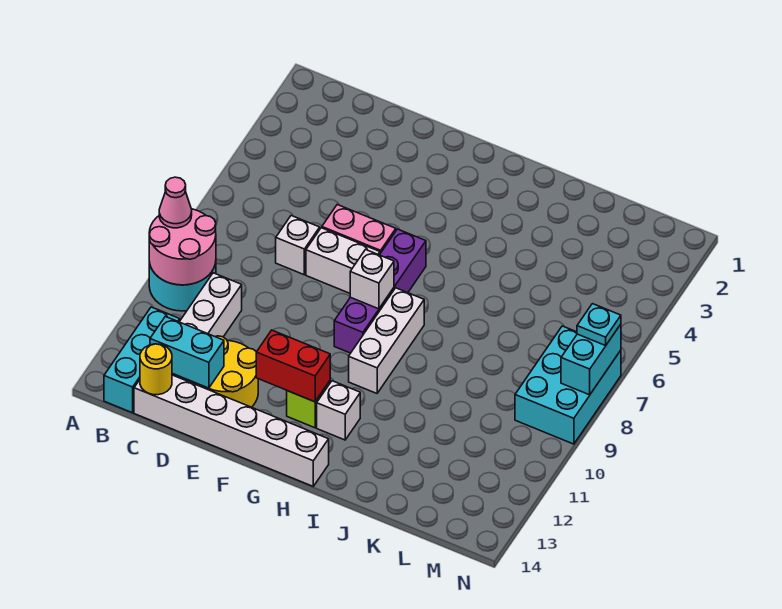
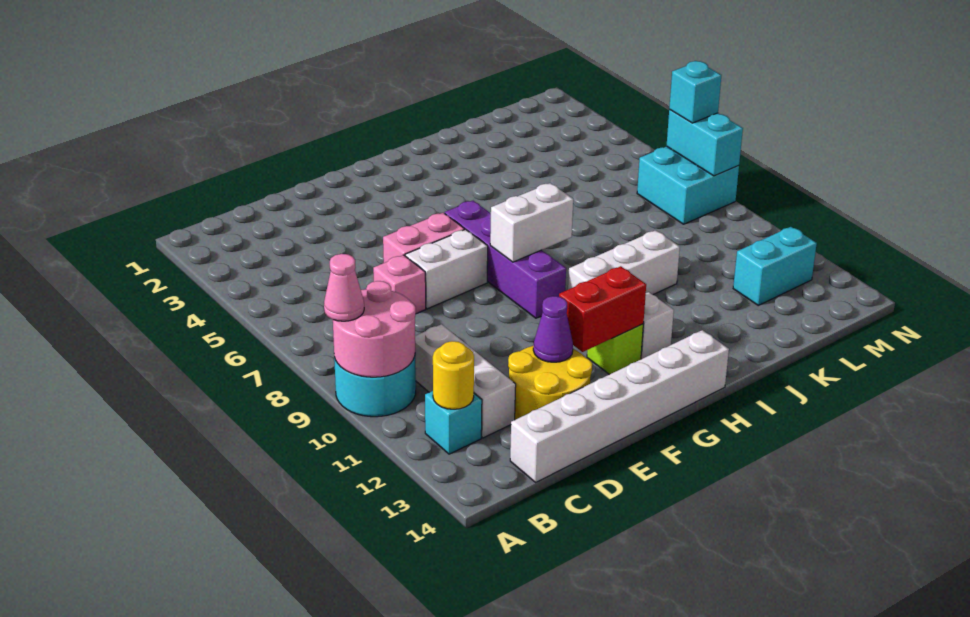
cyan 1x3 brick [104,307,180,413] -> cyan 1x1 brick [425,391,482,454]
cyan 1x2 brick [150,316,224,388] -> cyan 1x2 brick moved to [733,227,817,305]
yellow 1x1 round brick [140,344,172,395] -> yellow 1x1 round brick moved to [433,341,474,409]
white 1x1 brick [276,216,320,275] -> pink 1x1 brick [373,255,426,314]
none -> purple 1x1 cone [533,296,573,362]
white 1x1 brick [350,250,394,309] -> white 1x2 brick [490,183,573,262]
white 1x3 brick [349,288,424,393] -> white 1x3 brick turned to [568,230,680,295]
cyan 2x3 brick [515,326,621,444] -> cyan 2x2 brick [637,146,739,224]
cyan 1x1 plate [577,304,621,345] -> cyan 1x1 brick [669,61,721,123]

